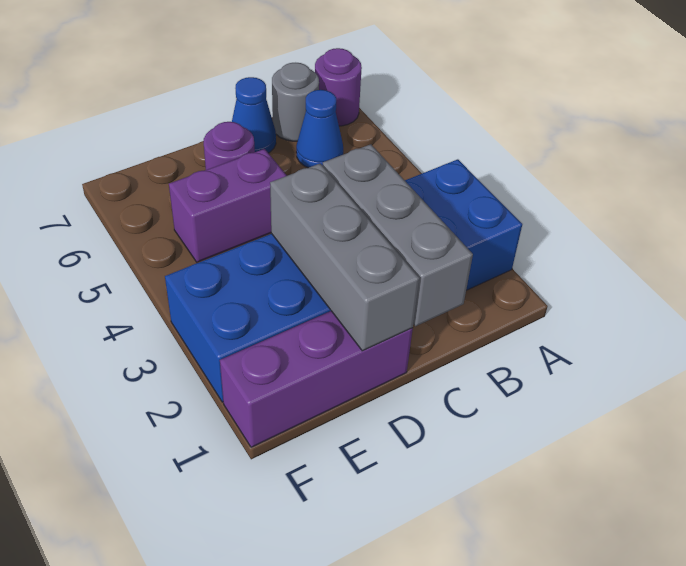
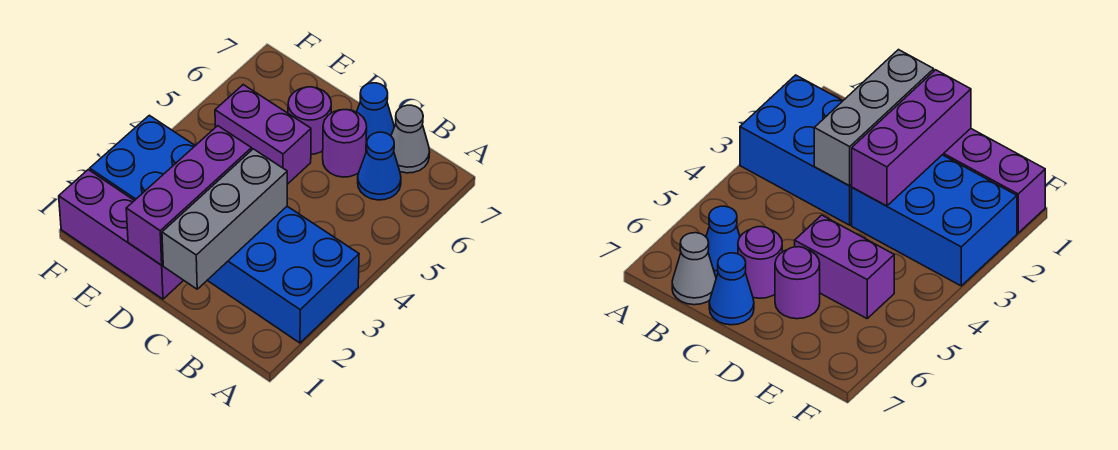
purple 1x1 round brick [315,48,362,126] -> purple 1x1 round brick moved to [323,110,367,177]
grey 1x1 round brick [272,63,319,141] -> grey 1x1 cone [391,105,430,173]
grey 1x3 brick [270,164,419,351] -> purple 1x3 brick [126,126,252,265]

